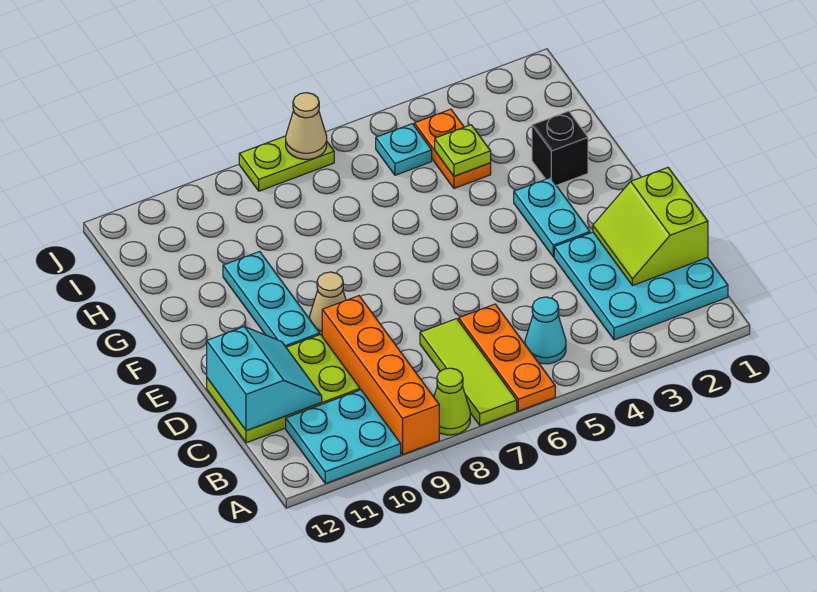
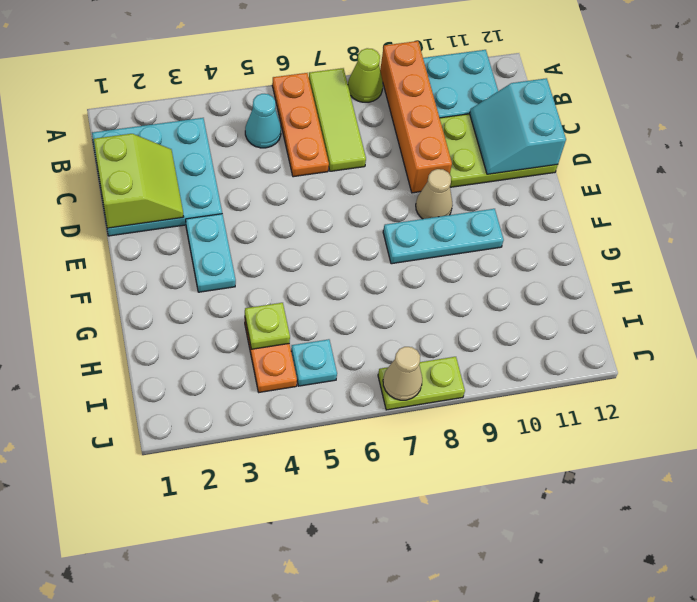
cyan 1x3 plate [223,252,320,347] -> cyan 1x3 plate turned to [383,209,504,264]
black 1x1 brick [532,111,588,185] -> none

